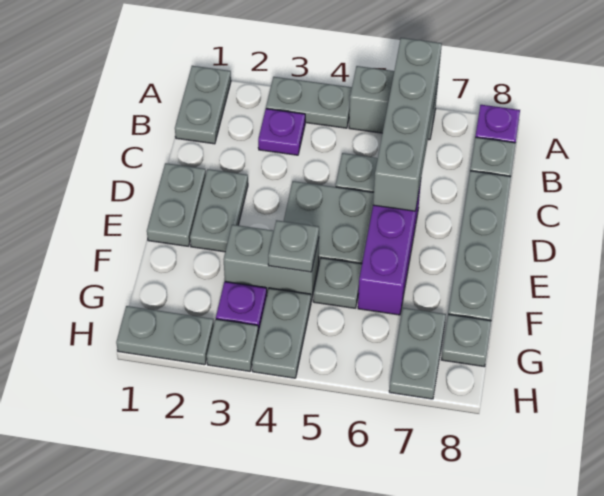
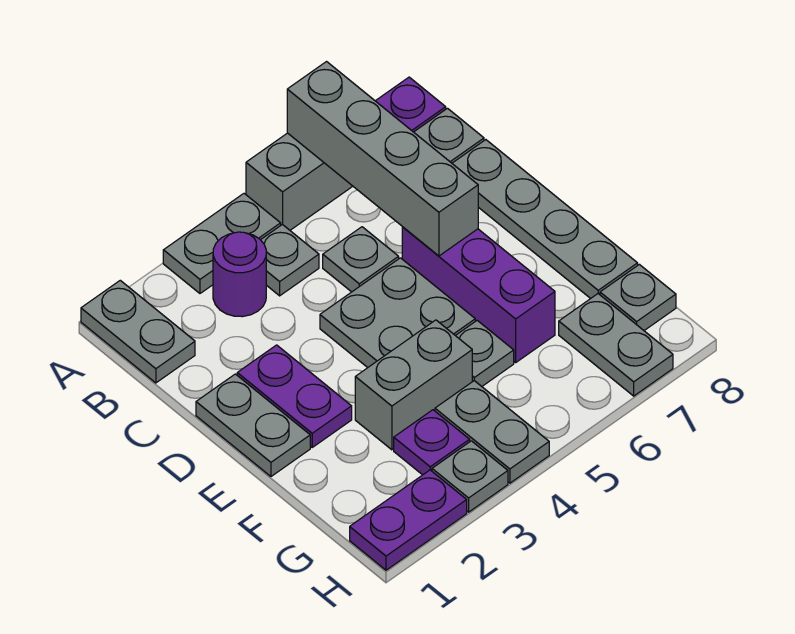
purple 1x1 plate [258,109,305,155] -> purple 1x1 round brick [213,232,266,317]
grey 1x2 plate [190,169,248,252] -> purple 1x2 plate [237,345,352,447]
grey 1x1 plate [268,220,319,272] -> grey 1x1 plate moved to [261,224,319,296]
grey 1x2 plate [116,306,214,365] -> purple 1x2 plate [350,470,467,570]

